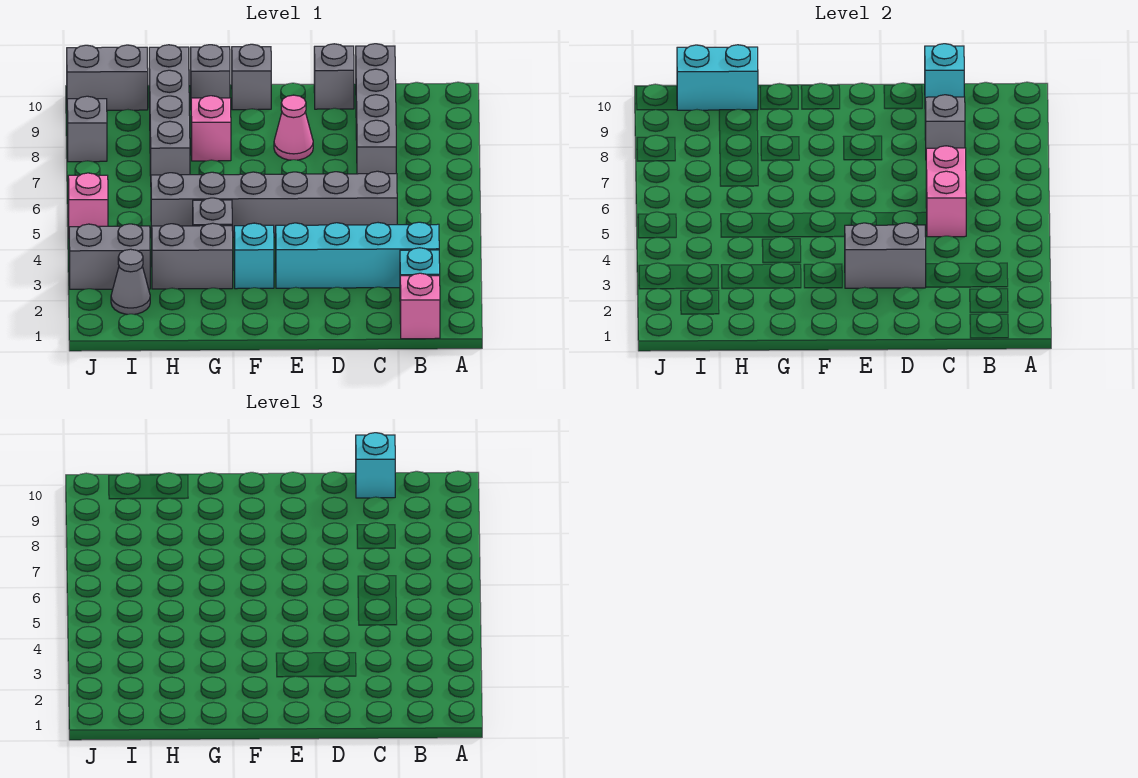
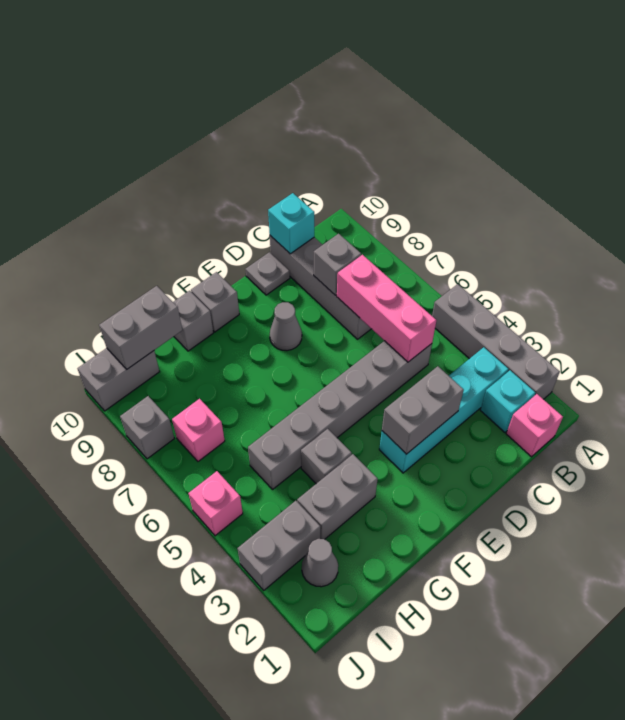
pink 1x2 brick [926,146,966,237] -> pink 1x3 brick [337,255,436,362]
cyan 1x1 brick [356,433,395,498] -> none
grey 1x1 brick [314,44,354,109] -> grey 1x1 plate [246,252,290,295]
pink 1x1 cone [274,95,313,160] -> grey 1x1 cone [270,302,302,351]
cyan 1x1 brick [234,223,274,289] -> none
pink 1x1 brick [191,96,231,161] -> pink 1x1 brick moved to [172,399,225,461]
grey 1x4 brick [149,45,190,176] -> grey 1x4 brick moved to [432,284,560,399]
cyan 1x2 brick [677,45,758,110] -> grey 1x2 brick [99,286,182,369]

